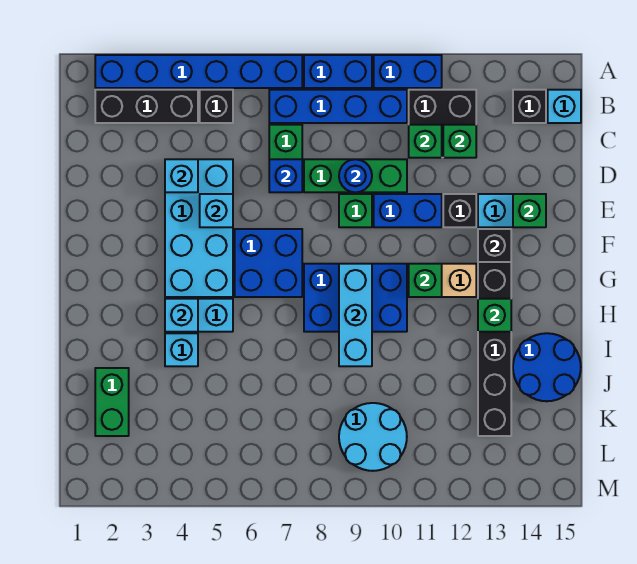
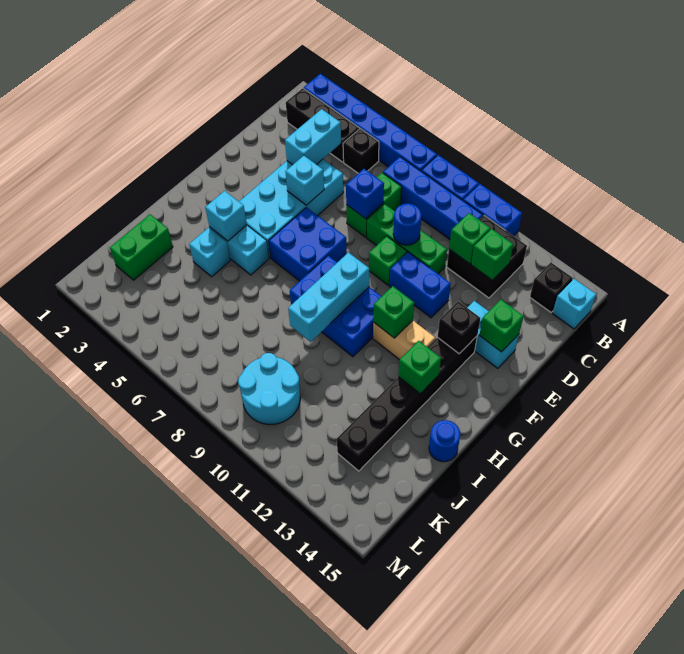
cyan 1x1 brick [165,159,198,192] -> cyan 1x2 brick [285,109,341,165]
black 1x1 brick [443,194,476,227] -> none
blue 2x2 round brick [513,333,581,401] -> blue 1x1 round brick [429,420,460,462]

